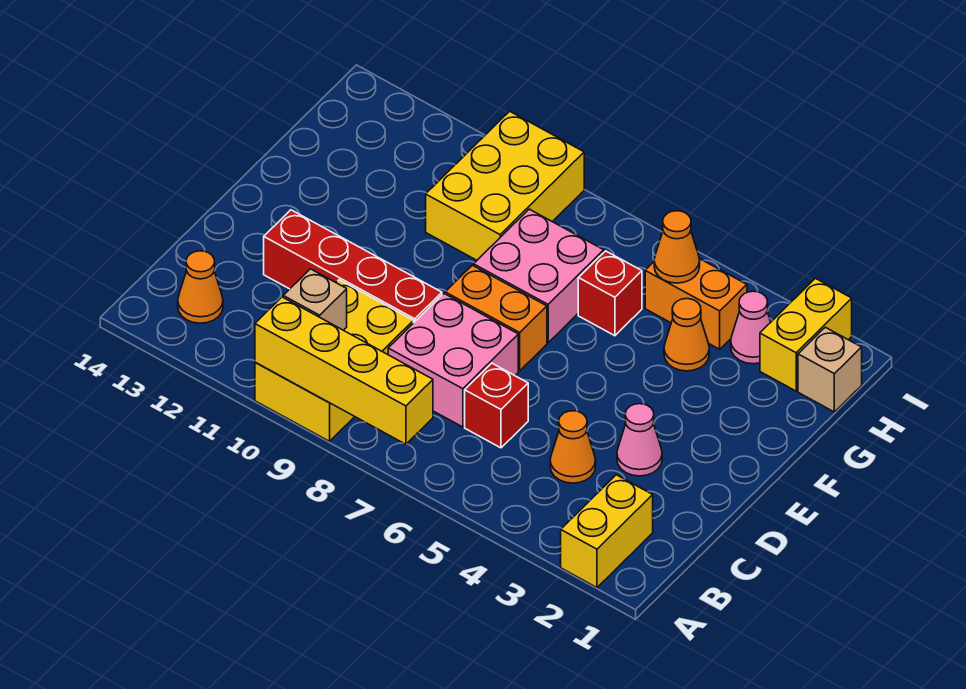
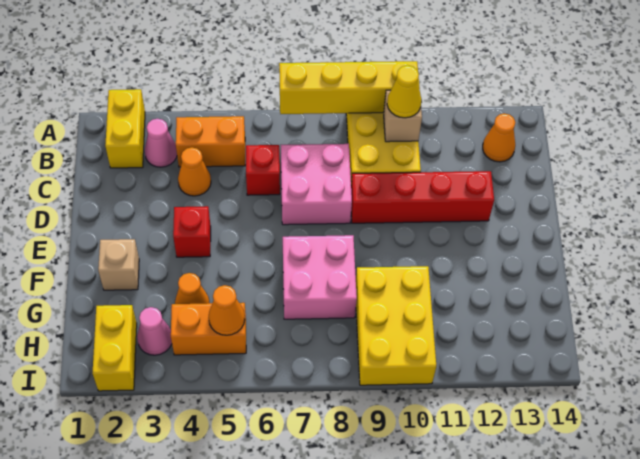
none -> yellow 1x1 cone [387,65,421,118]
pink 1x1 cone [617,404,662,476] -> pink 1x1 cone moved to [145,119,177,167]
orange 1x2 brick [445,265,547,371] -> orange 1x2 brick moved to [176,116,245,167]
red 1x1 brick [578,251,642,336] -> red 1x1 brick moved to [173,206,211,257]
tan 1x1 brick [798,327,862,412] -> tan 1x1 brick moved to [98,239,139,290]

